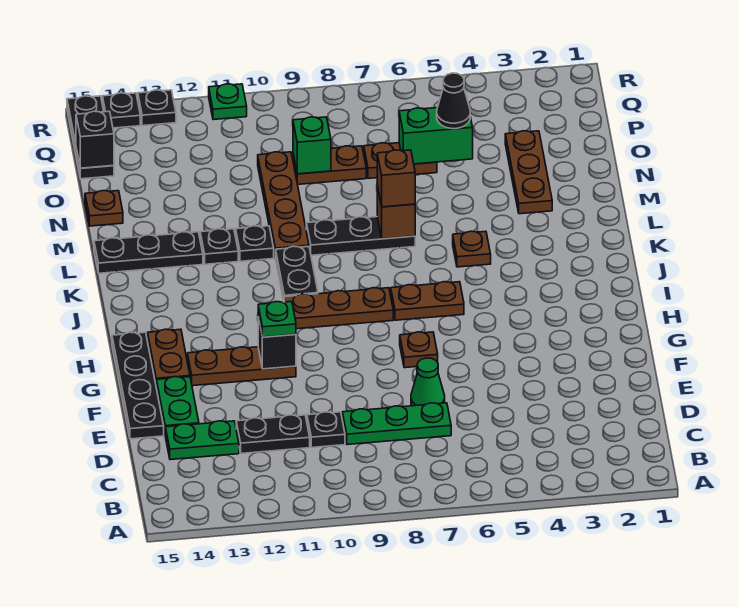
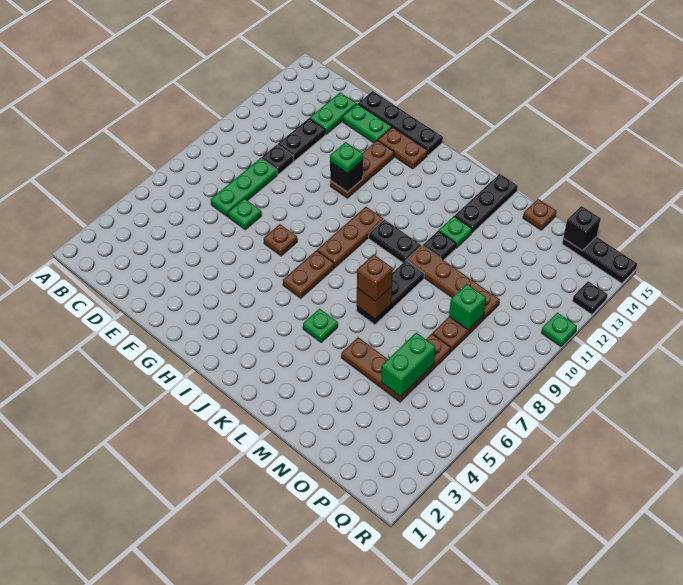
green 1x1 cone [411,358,445,406] -> green 1x1 plate [228,198,261,230]
brown 1x1 plate [453,231,491,267] -> green 1x1 plate [303,309,338,342]
black 1x1 plate [200,229,238,264] -> green 1x1 plate [439,216,472,248]
brown 1x3 plate [505,131,552,214] -> brown 1x3 plate moved to [341,337,417,402]
black 1x1 cone [437,73,470,129] -> none
black 1x1 plate [102,93,140,128] -> none

